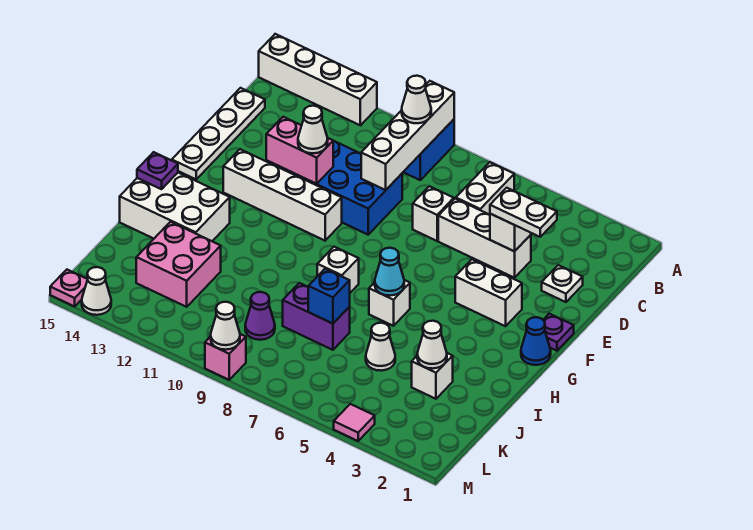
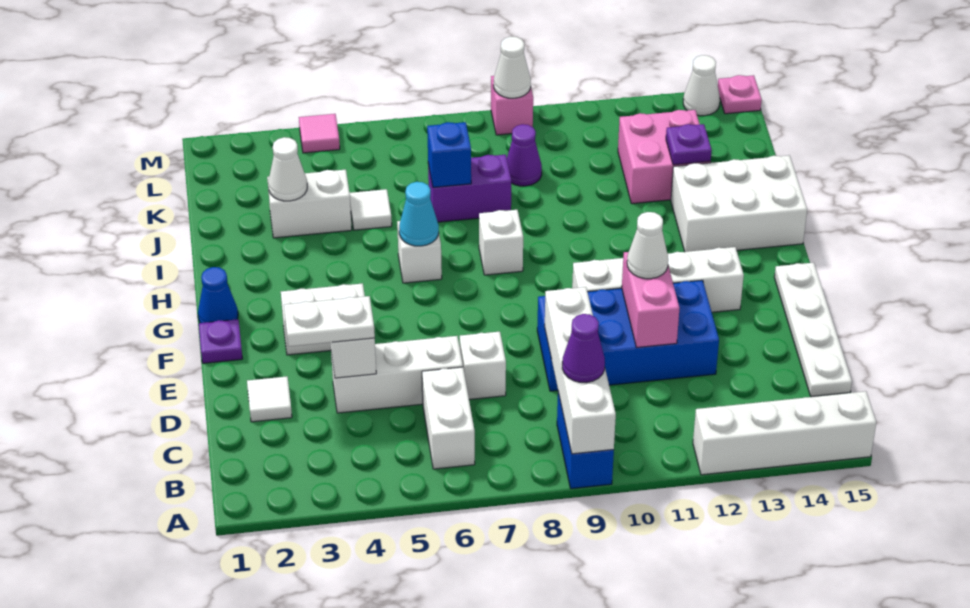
white 1x1 cone [402,76,431,123] -> purple 1x1 cone [562,314,605,383]
white 1x1 plate [542,265,583,302] -> white 1x1 tile [247,376,292,422]
pink 1x2 brick [266,117,333,184] -> pink 1x2 brick turned to [622,252,680,347]
purple 1x1 plate [137,152,178,189] -> purple 1x1 plate moved to [666,124,712,165]
white 1x1 brick [412,353,453,399] -> white 1x2 brick [267,170,352,238]
white 1x1 cone [366,323,395,371] -> white 1x1 tile [350,189,392,230]

